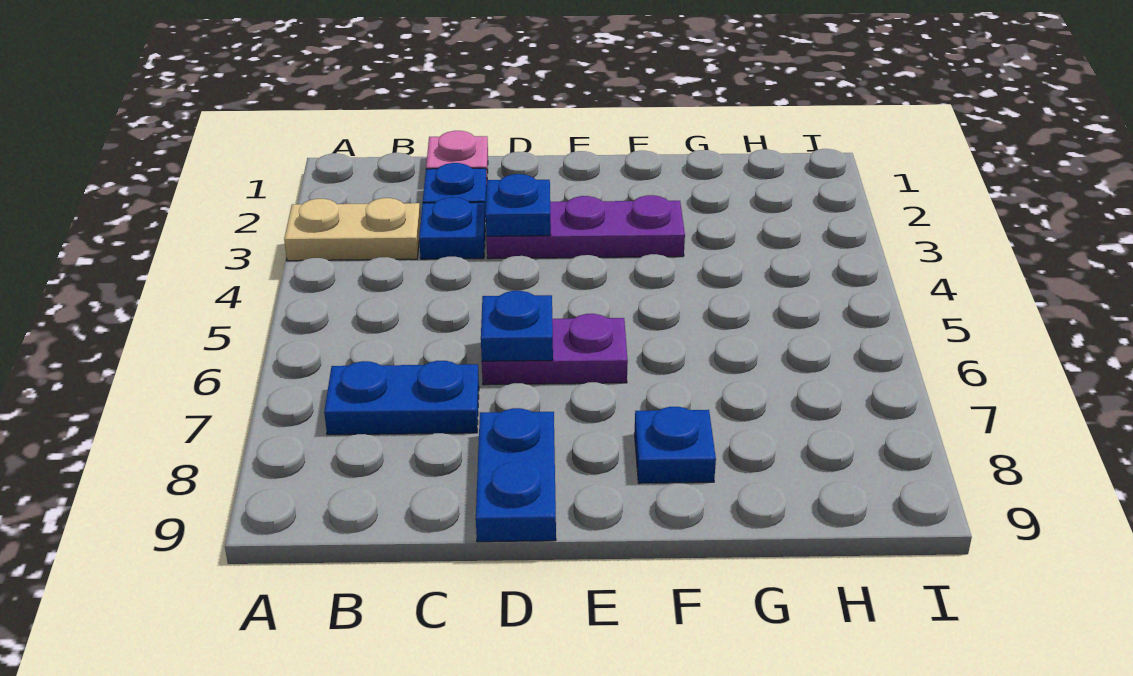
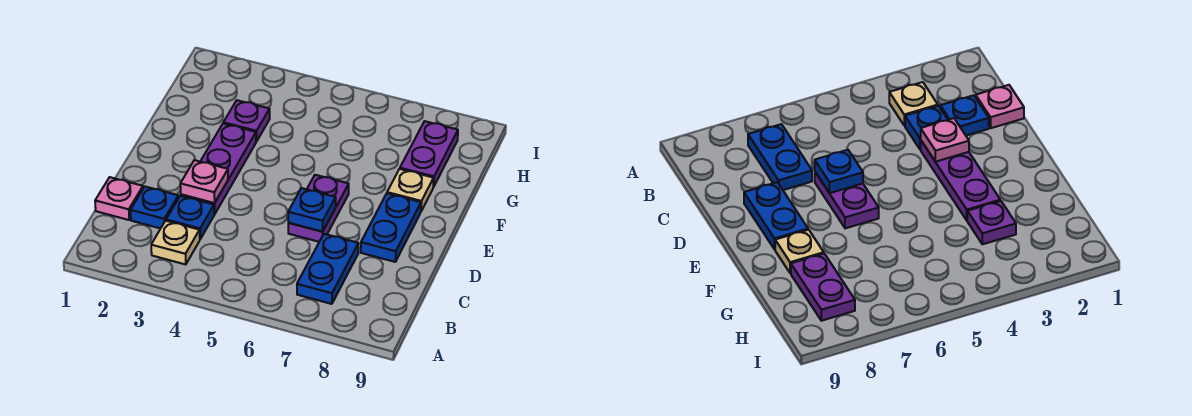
tan 1x2 plate [284,198,421,261] -> tan 1x1 plate [151,221,200,265]
blue 1x1 plate [486,174,551,236] -> pink 1x1 plate [180,160,228,203]
blue 1x2 plate [476,408,556,542] -> blue 1x2 plate turned to [361,194,421,262]
blue 1x1 plate [634,407,716,483] -> tan 1x1 plate [387,169,434,211]
none -> purple 1x1 plate [223,100,270,141]
none -> purple 1x2 plate [400,121,458,187]

